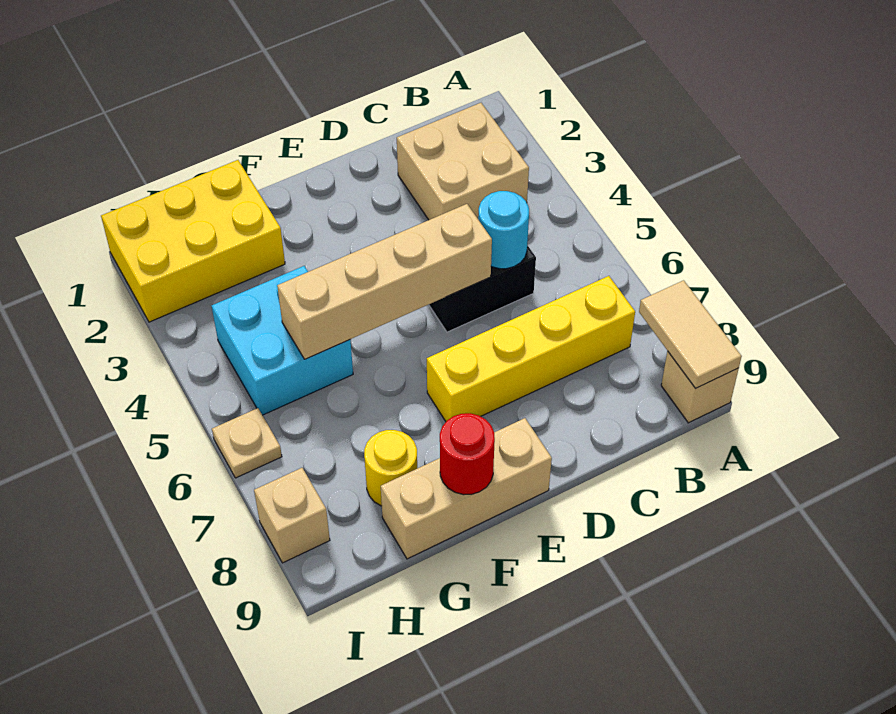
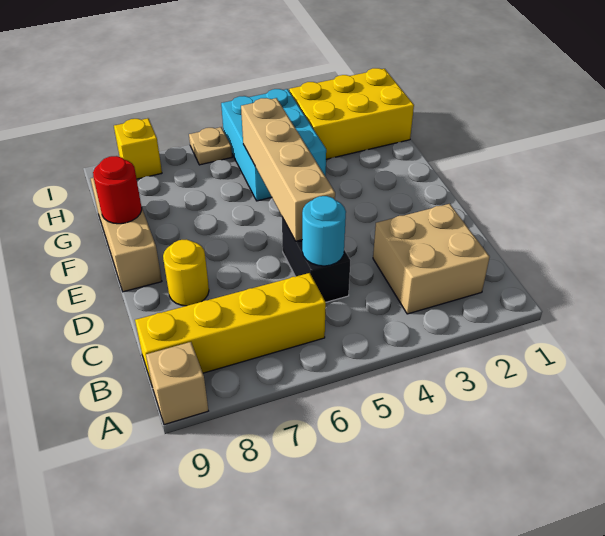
tan 1x2 tile [639,280,742,388] -> none
yellow 1x4 brick [427,276,635,421] -> yellow 1x4 brick turned to [135,273,326,385]
yellow 2x3 brick [101,160,285,322] -> yellow 2x3 brick turned to [289,68,414,159]
cyan 2x2 brick [212,266,353,415] -> cyan 2x3 brick [221,89,326,201]
yellow 1x1 round brick [364,430,417,506] -> yellow 1x1 round brick moved to [163,239,209,306]
tan 1x1 brick [254,468,330,563] -> yellow 1x1 brick [114,118,162,179]

